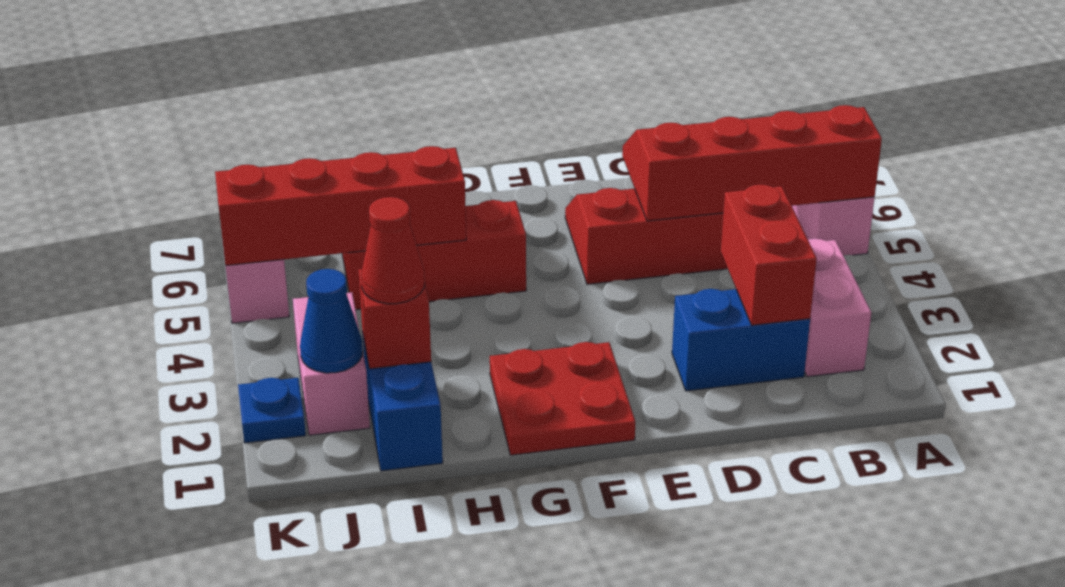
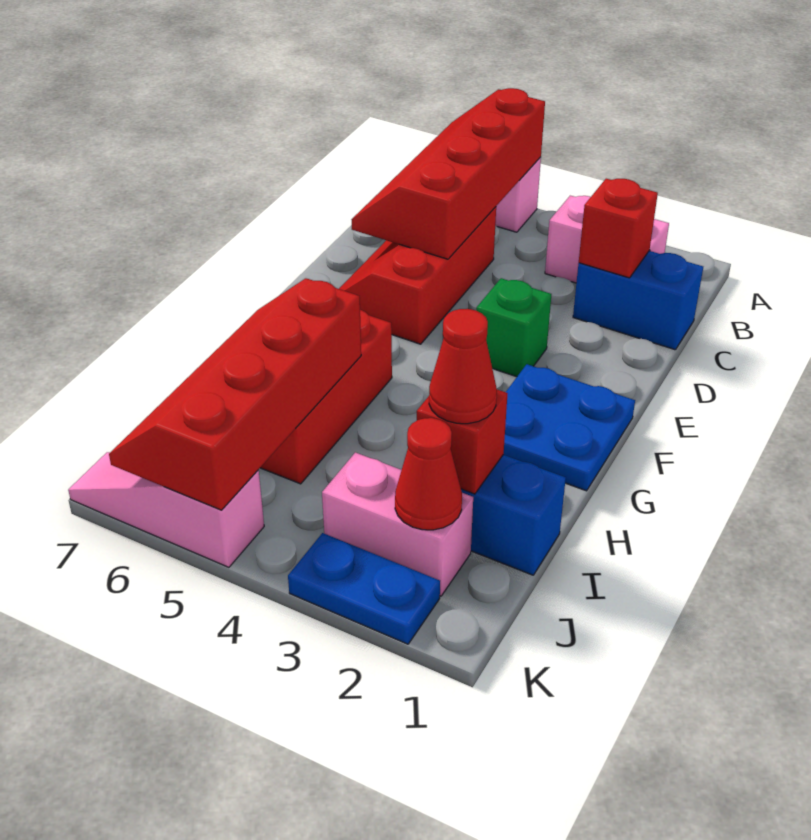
blue 1x2 brick [672,289,810,391] -> blue 1x2 brick turned to [573,251,703,350]
red 1x2 brick [721,184,817,325] -> red 1x1 brick [579,179,658,278]
none -> green 1x1 brick [476,278,552,377]
red 2x2 plate [490,342,635,455] -> blue 2x2 plate [503,364,635,491]
blue 1x1 cone [300,269,363,373] -> red 1x1 cone [395,418,462,530]
blue 1x1 plate [238,378,306,443] -> blue 1x2 plate [288,533,440,644]

